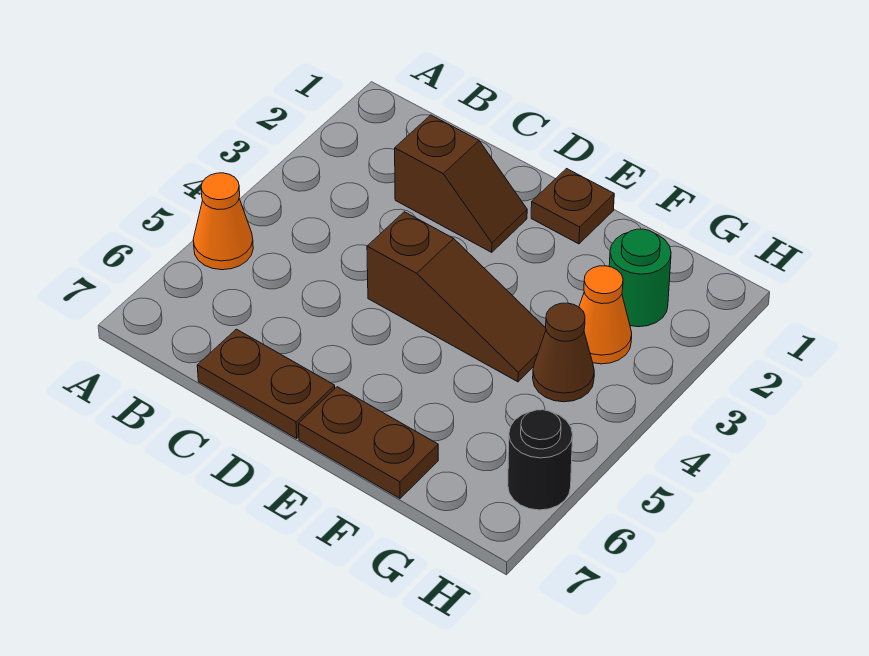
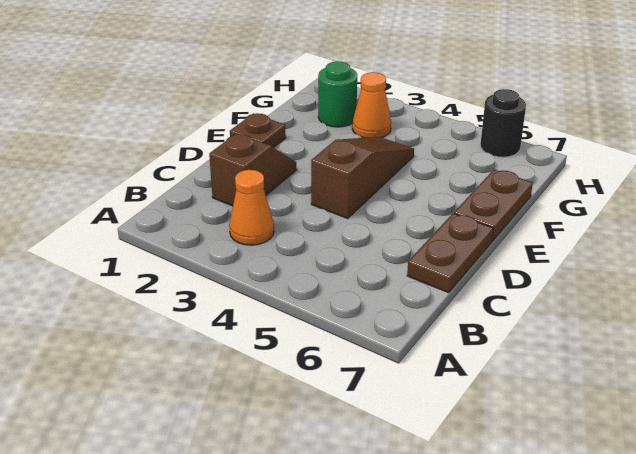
orange 1x1 cone [193,173,253,270] -> orange 1x1 cone moved to [229,170,274,245]
brown 1x1 cone [533,303,594,402] -> none

